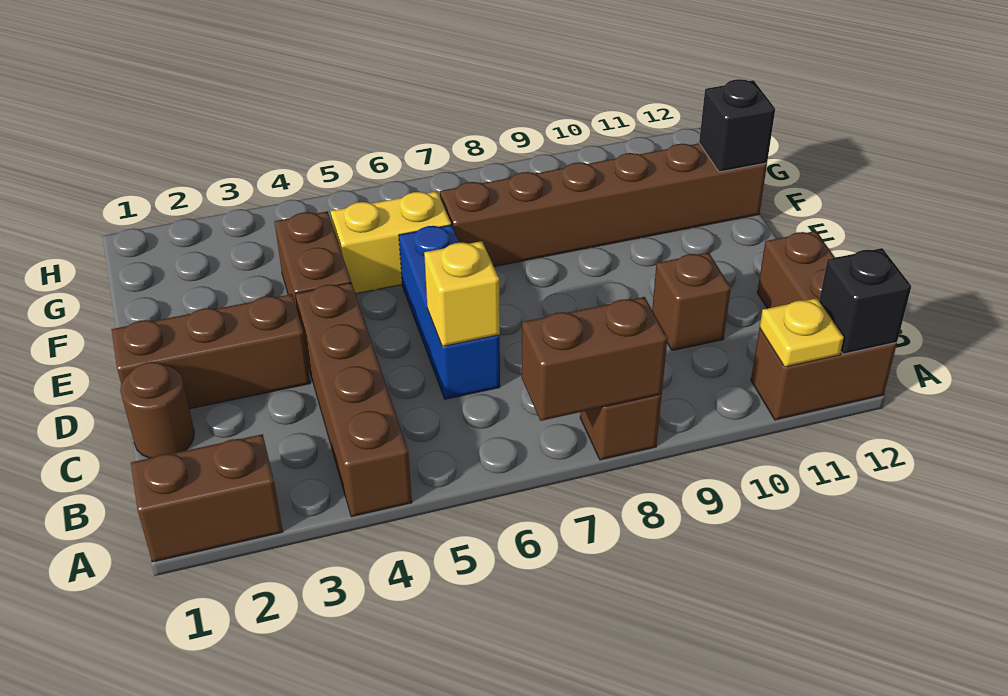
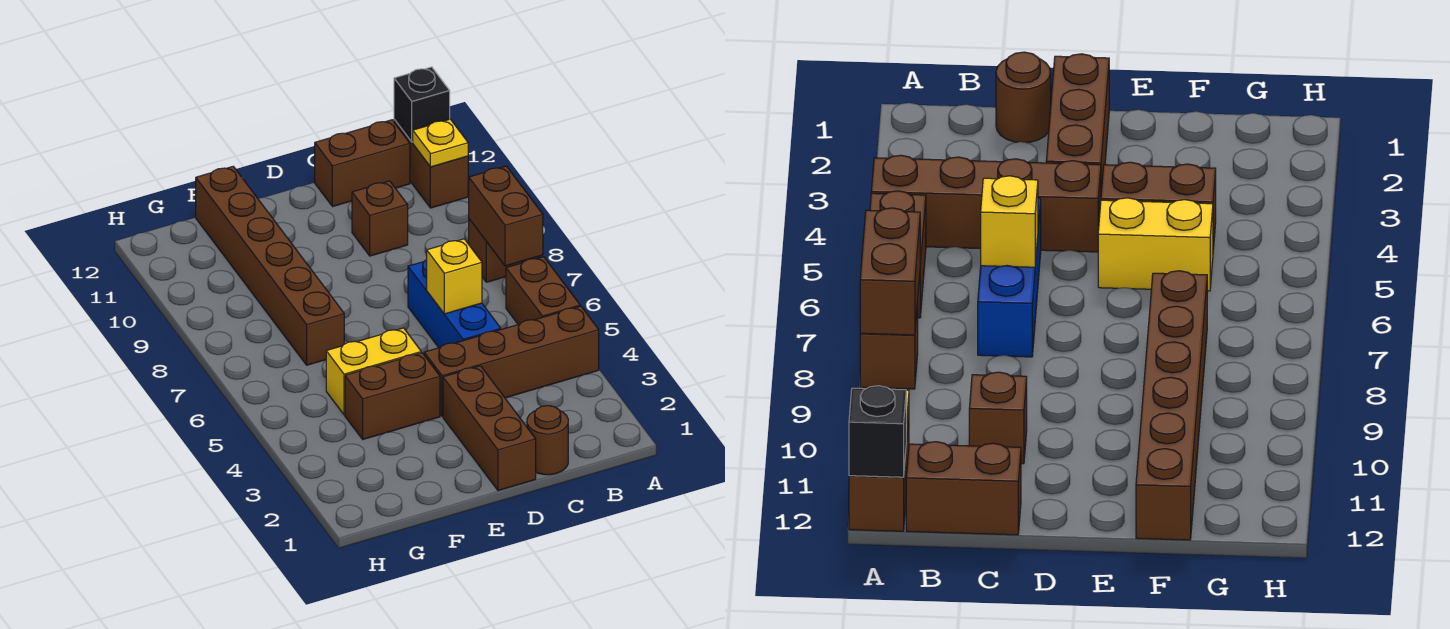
brown 1x2 brick [131,434,283,562] -> brown 1x2 brick moved to [506,257,580,324]
blue 1x3 brick [399,225,500,399] -> blue 1x3 brick turned to [408,260,501,348]
yellow 1x2 brick [331,191,451,294] -> yellow 1x2 brick turned to [326,328,421,415]
black 1x1 brick [699,79,775,172] -> none

